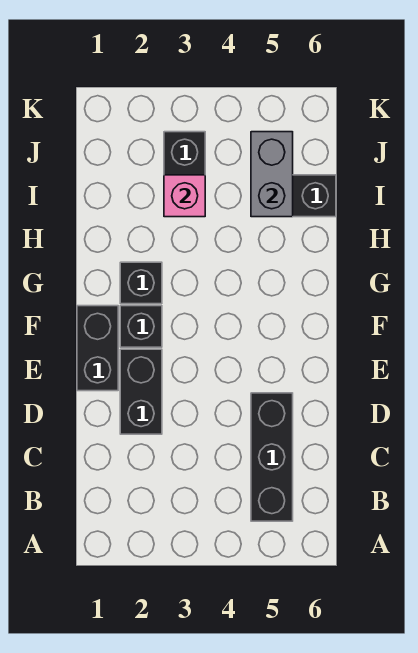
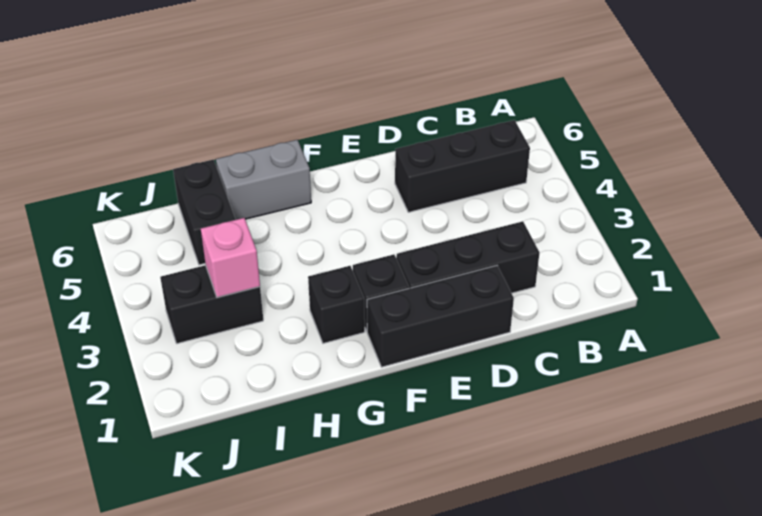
black 1x2 brick [120,349,162,434] -> black 1x3 brick [396,221,540,293]
black 1x2 brick [77,306,118,391] -> black 1x3 brick [367,266,514,367]
grey 1x2 brick [251,132,293,217] -> grey 1x2 brick moved to [216,140,311,220]

